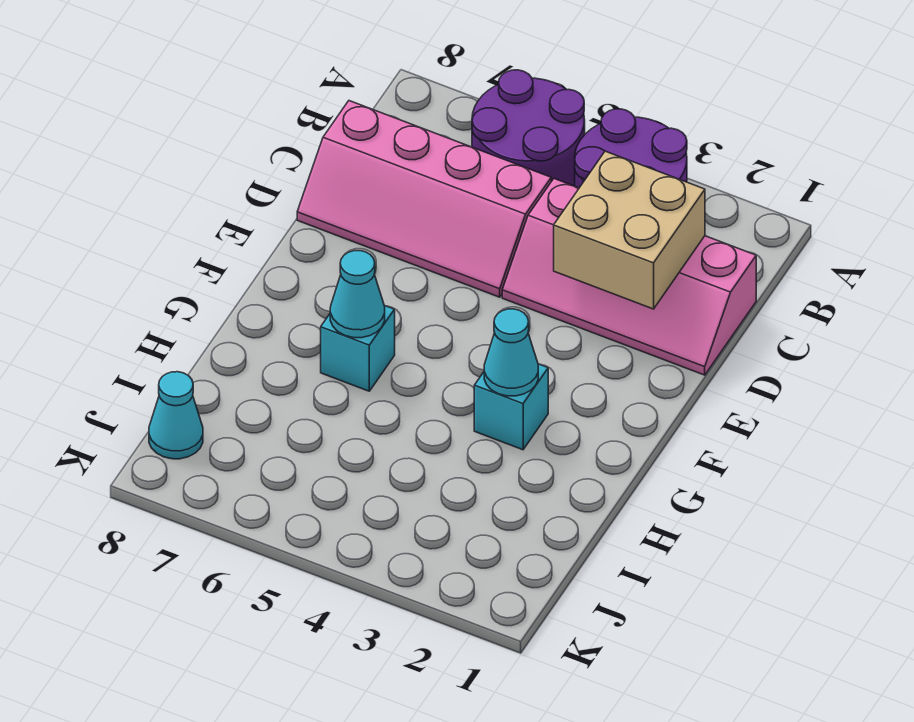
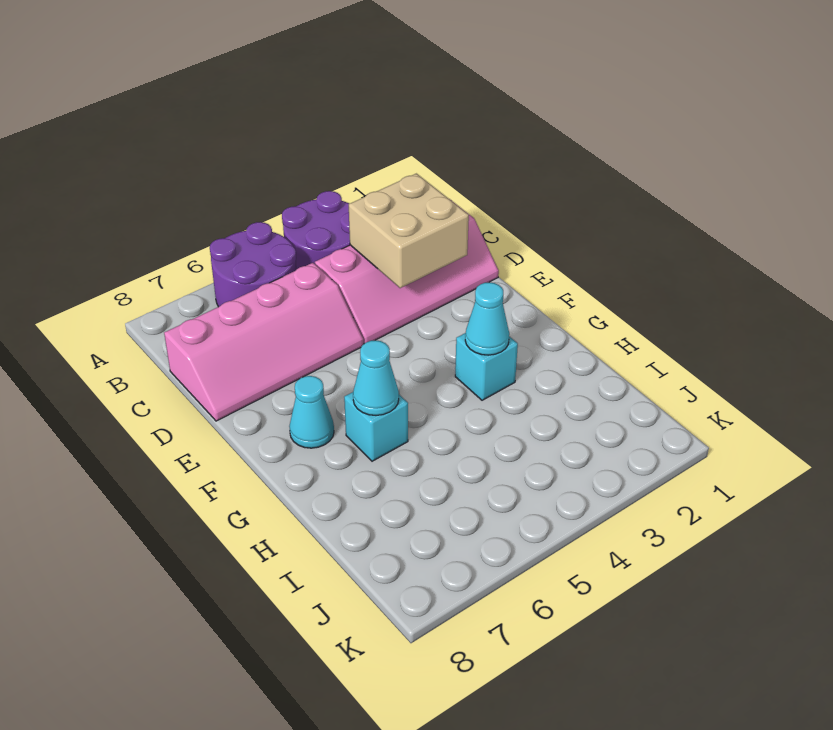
cyan 1x1 cone [149,372,203,459] -> cyan 1x1 cone moved to [289,376,334,448]

